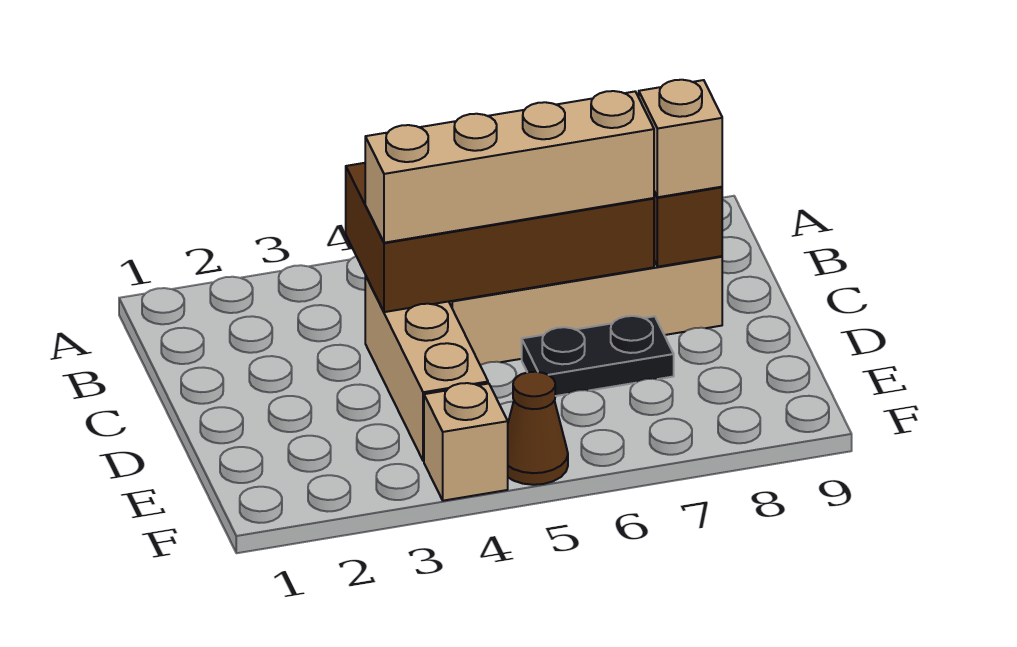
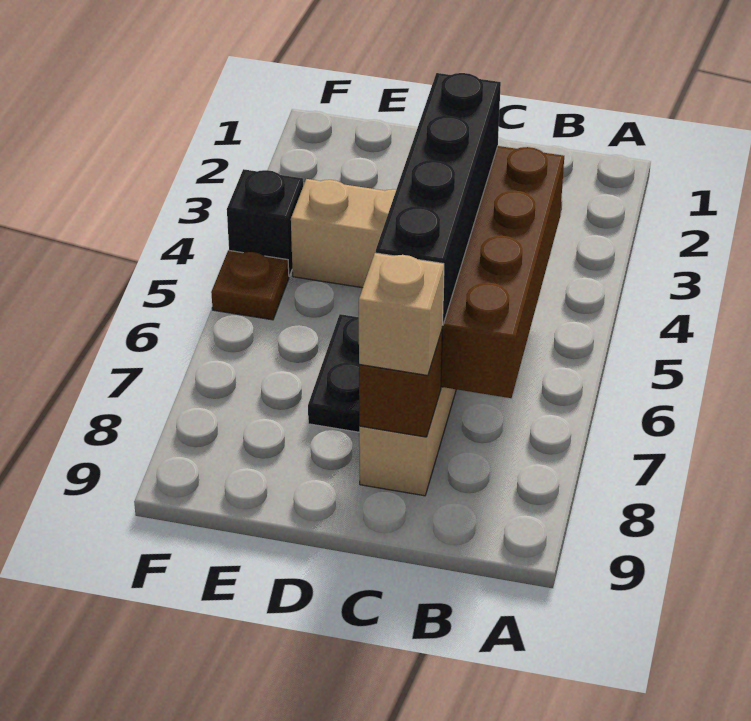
tan 1x4 brick [365,91,654,243] -> black 1x4 brick [376,73,501,324]
tan 1x1 brick [424,383,508,501] -> black 1x1 brick [227,169,303,276]
brown 1x1 cone [508,372,568,485] -> brown 1x1 plate [211,250,289,320]

